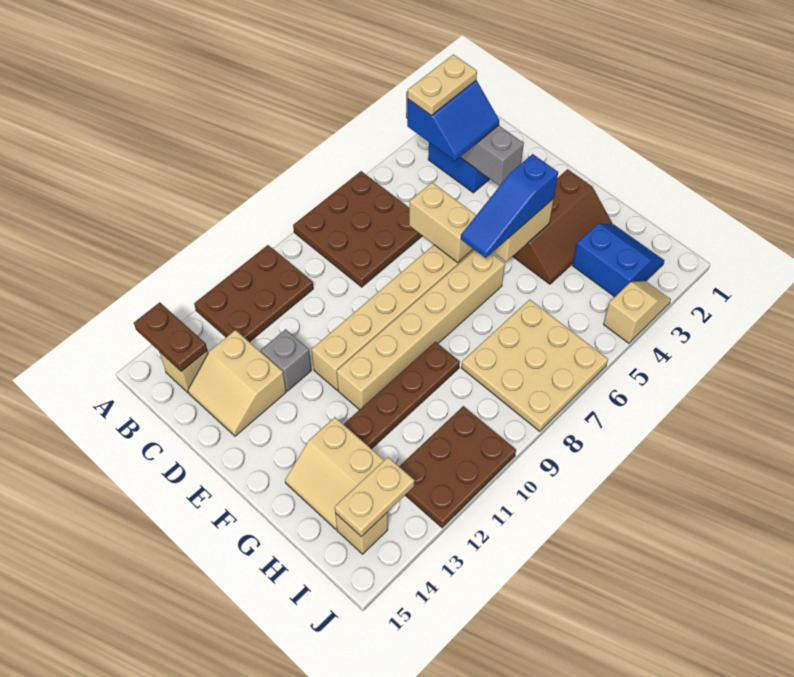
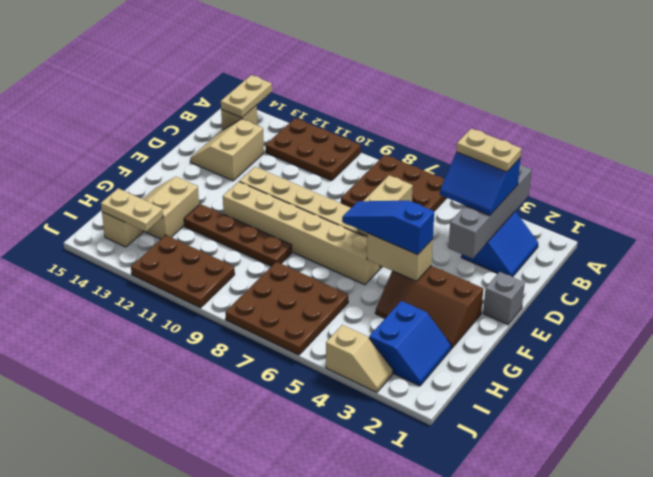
brown 1x2 plate [134,302,207,372] -> tan 1x2 plate [221,75,272,118]
grey 1x1 brick [261,329,312,391] -> grey 1x1 brick moved to [483,272,525,325]
tan 3x3 plate [462,299,608,431] -> brown 3x3 plate [225,262,348,355]

